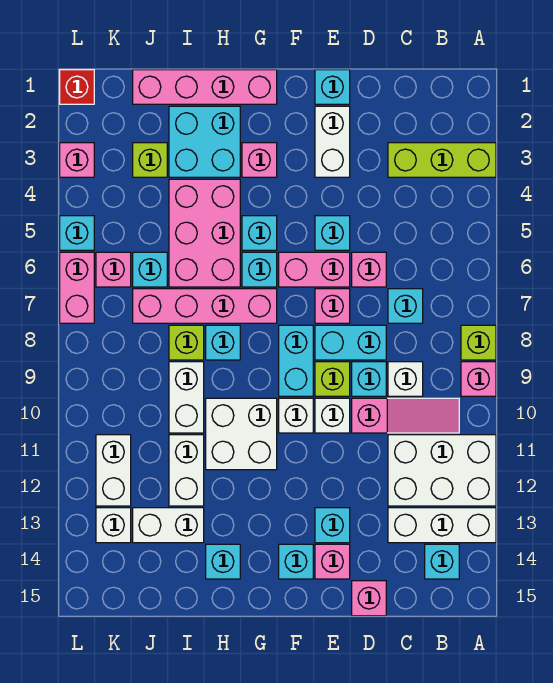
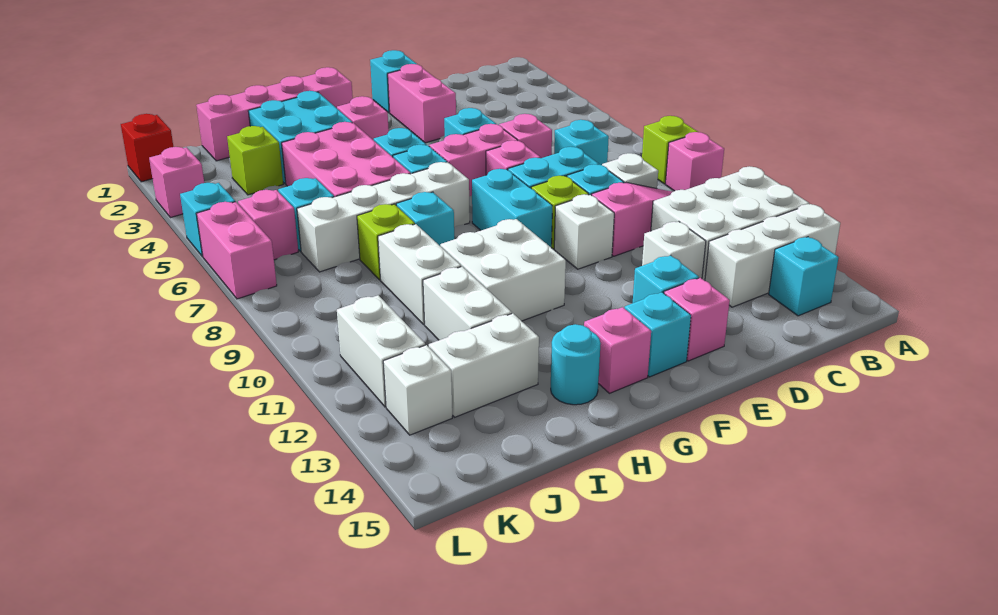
lime 1x3 brick [388,143,496,177] -> none
pink 1x1 brick [352,581,386,616] -> pink 1x1 brick moved to [584,307,651,393]
white 1x2 brick [315,106,350,177] -> pink 1x2 brick [388,64,456,143]
white 1x1 brick [279,398,313,433] -> white 1x1 brick moved to [642,221,706,279]
pink 1x4 brick [133,289,277,323] -> white 1x4 brick [297,162,470,272]
cyan 1x1 brick [206,544,240,579] -> cyan 1x1 round brick [551,324,601,405]

